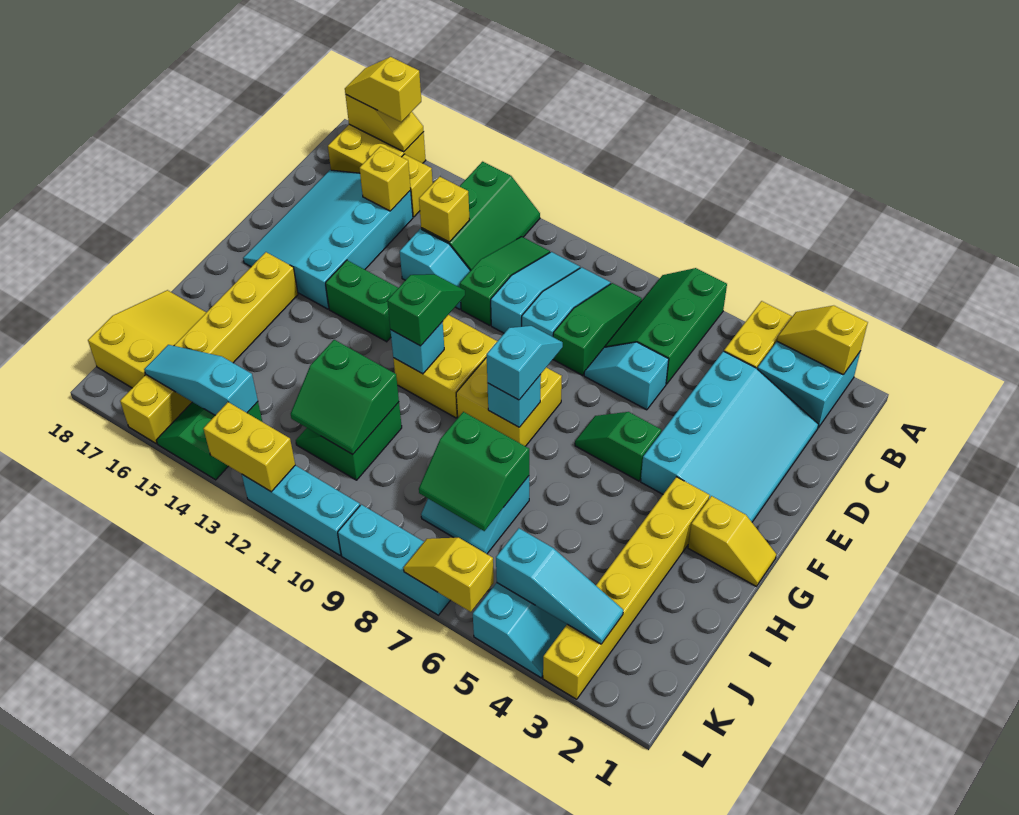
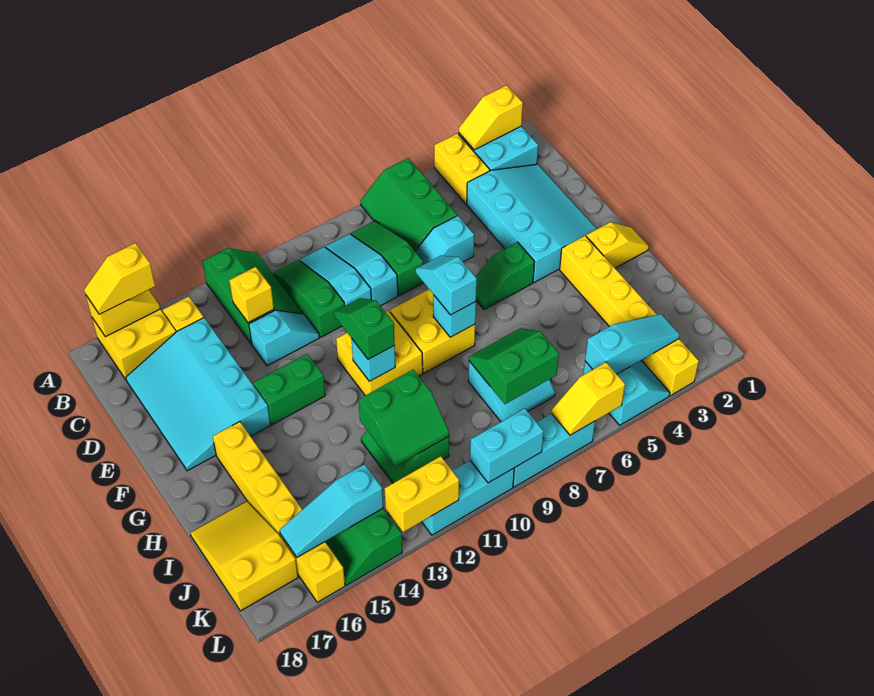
yellow 1x1 brick [360,146,411,211] -> none
green 2x2 slope [419,412,529,531] -> green 2x2 slope turned to [469,328,559,404]
none -> cyan 1x2 brick [470,408,544,483]

